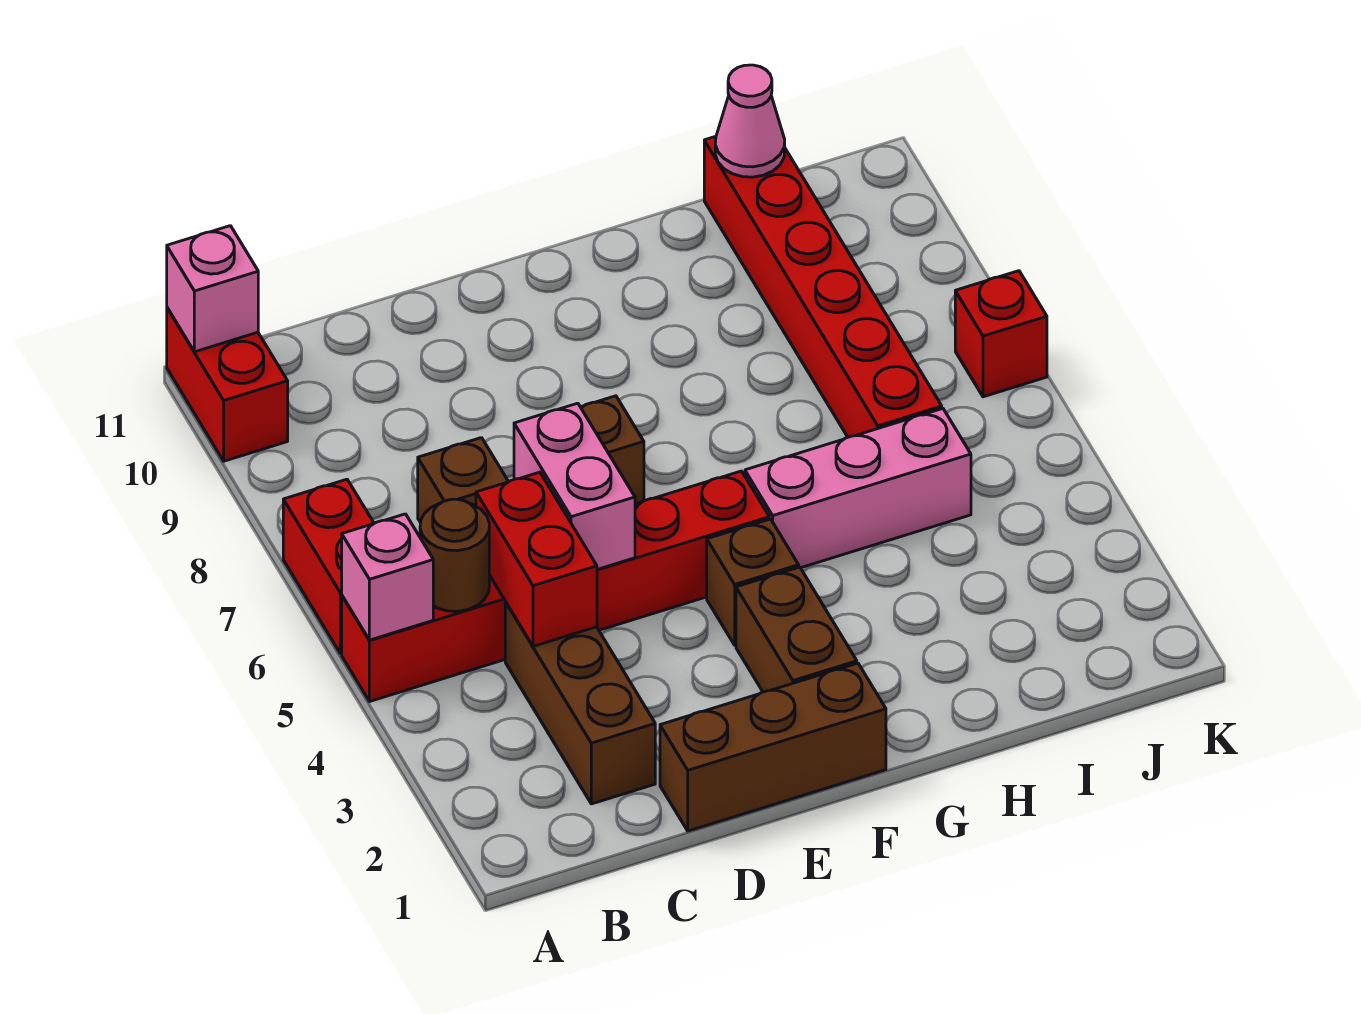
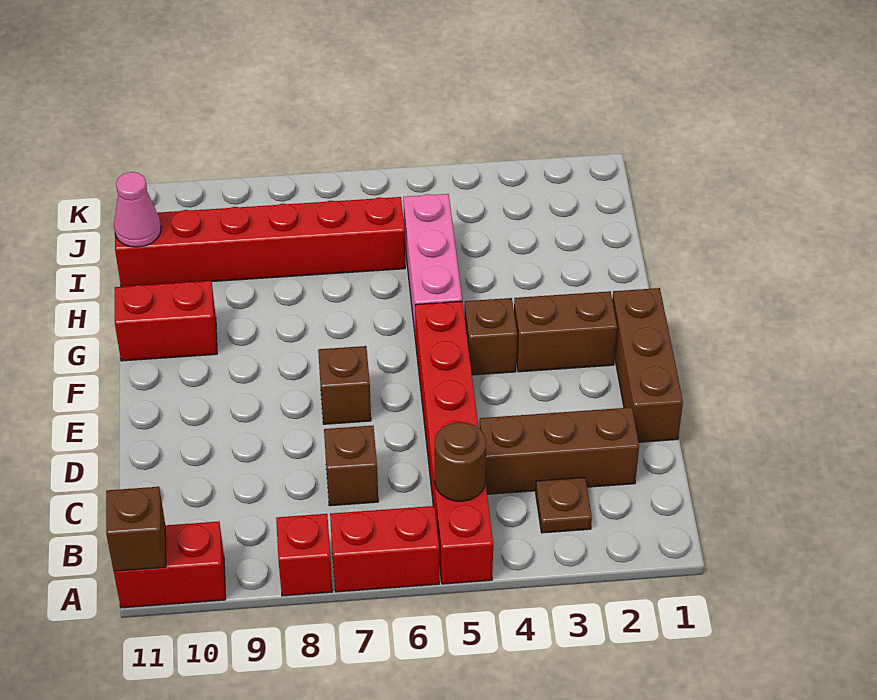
pink 1x1 brick [342,514,433,640] -> none
pink 1x1 brick [167,226,258,352] -> brown 1x1 brick [106,487,166,571]
none -> brown 1x1 plate [536,477,592,533]
red 1x2 brick [476,472,597,646] -> red 1x2 brick moved to [115,281,217,361]
pink 1x2 brick [514,403,635,569] -> none
red 1x1 brick [955,271,1047,397] -> red 1x1 brick moved to [276,514,333,596]

